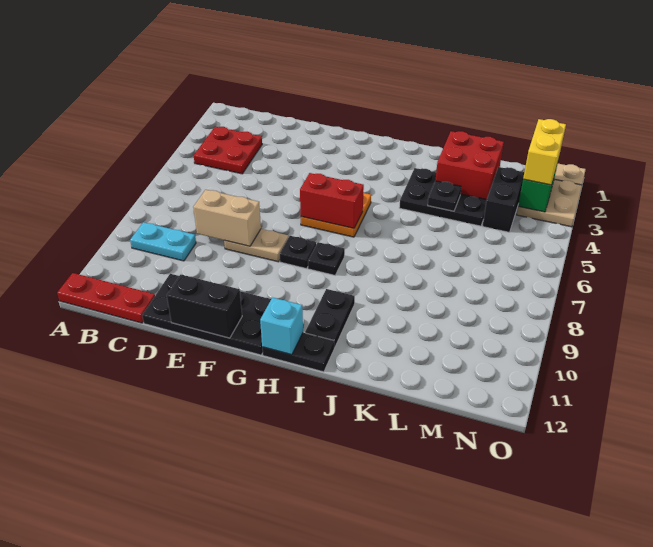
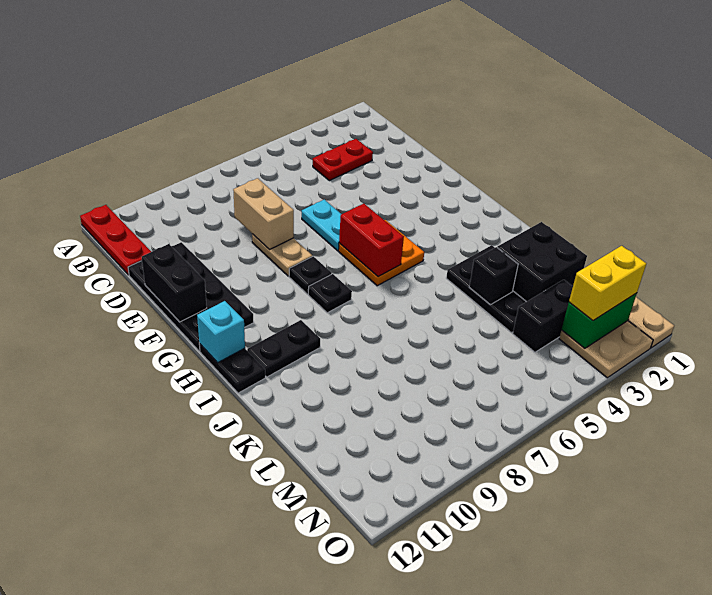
red 2x2 plate [194,127,262,174] -> red 1x2 plate [313,139,373,181]
cyan 1x2 plate [130,222,196,261] -> cyan 1x2 plate moved to [302,200,341,251]
red 2x2 brick [435,131,504,200] -> black 2x2 brick [497,222,587,302]
black 1x1 plate [428,181,461,211] -> black 1x1 brick [469,247,518,305]

